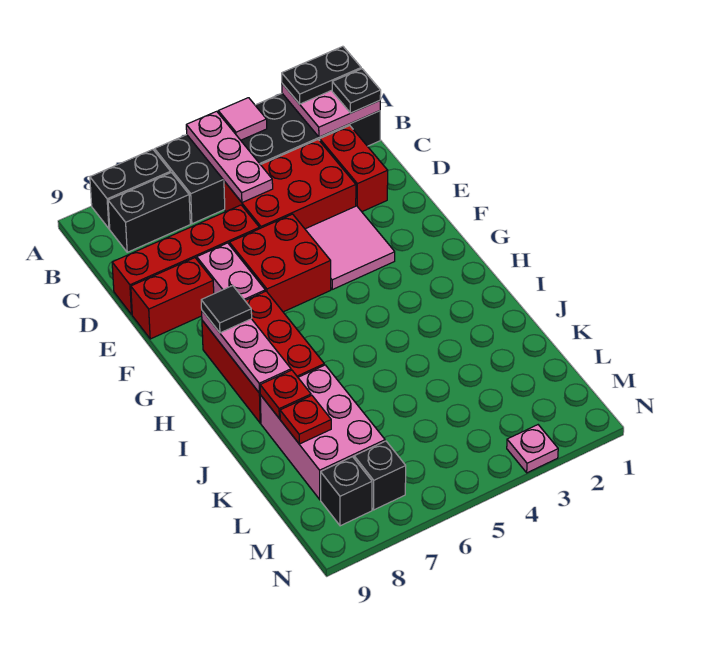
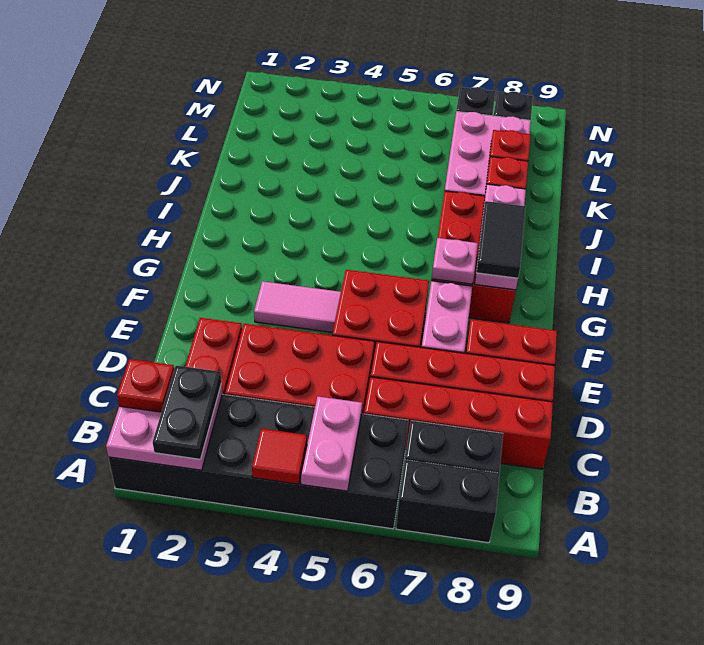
black 1x2 plate [282,46,361,104] -> black 1x2 plate turned to [153,366,221,459]
pink 1x1 tile [218,98,267,140] -> red 1x1 tile [252,429,307,484]
pink 1x3 plate [186,111,273,202] -> pink 1x2 plate [301,397,362,491]
black 1x1 plate [332,69,381,113] -> red 1x1 plate [117,359,174,412]
none -> red 1x4 brick [364,377,553,469]
pink 2x2 tile [305,206,395,289] -> pink 1x2 tile [254,281,341,332]
black 1x1 tile [201,286,252,333] -> black 1x2 tile [476,201,526,278]
pink 1x1 plate [507,425,558,473] -> pink 1x1 plate moved to [432,238,478,284]

